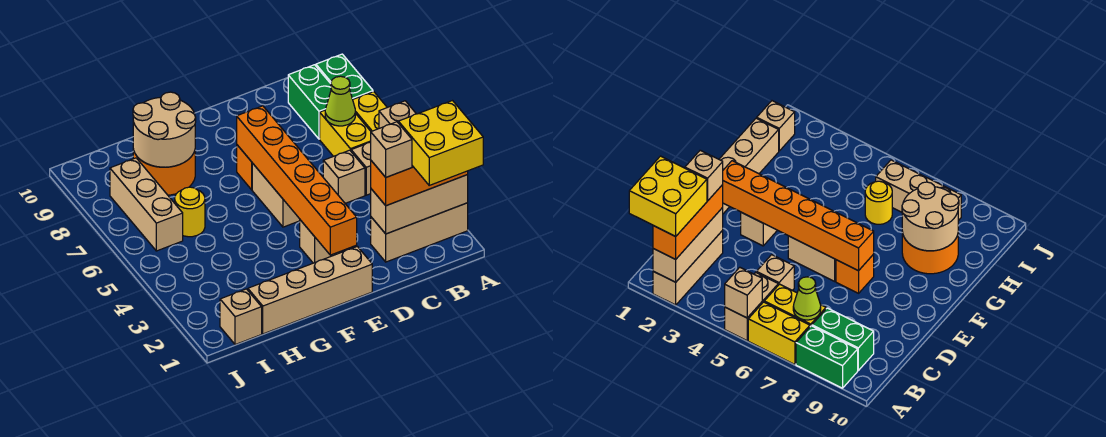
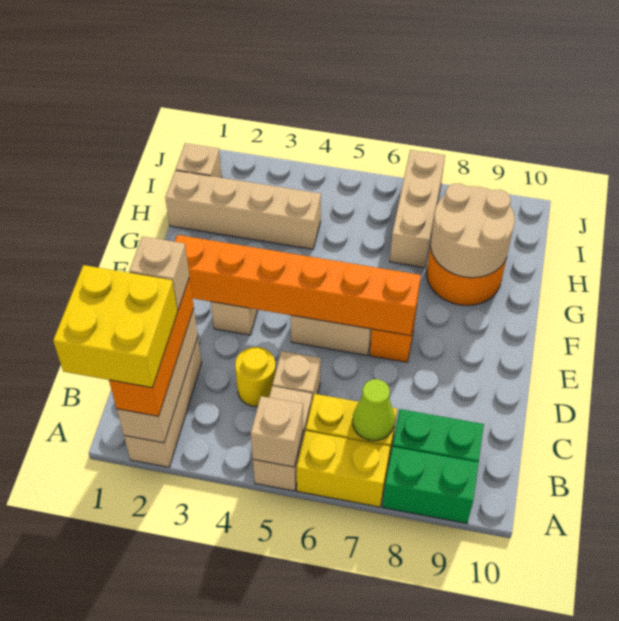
tan 1x4 brick [248,246,372,334] -> tan 1x4 brick turned to [165,170,321,249]
yellow 1x1 round brick [175,187,205,237] -> yellow 1x1 round brick moved to [235,347,276,407]
tan 1x3 brick [110,158,183,251] -> tan 1x3 brick turned to [390,150,445,268]

